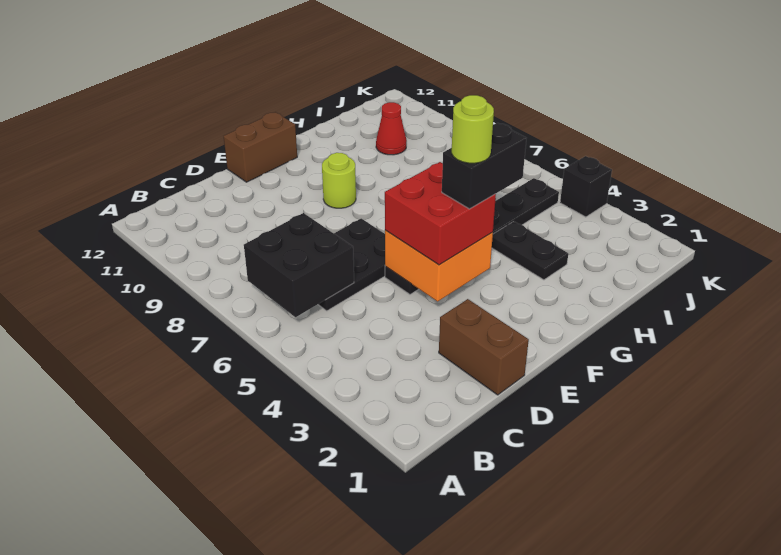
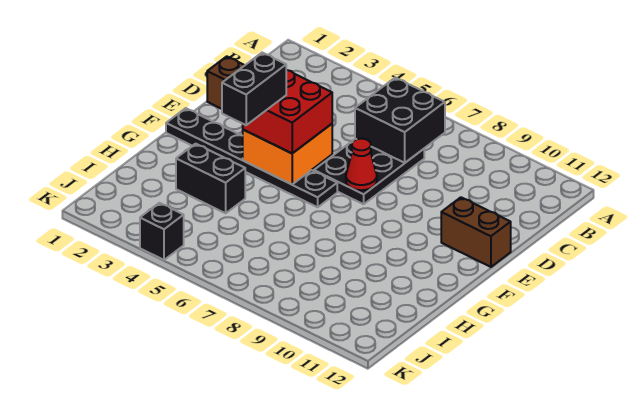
black 1x6 plate [385,178,559,294] -> black 1x6 plate turned to [166,108,337,207]
brown 1x2 brick [224,112,297,182] -> brown 1x2 brick turned to [441,197,511,267]
lime 1x1 round brick [452,95,494,163] -> none
lime 1x1 round brick [322,153,356,208] -> none
black 1x2 plate [492,221,568,280] -> black 1x2 brick [176,144,245,213]
red 1x1 cone [376,102,407,155] -> red 1x1 cone moved to [346,139,377,190]

